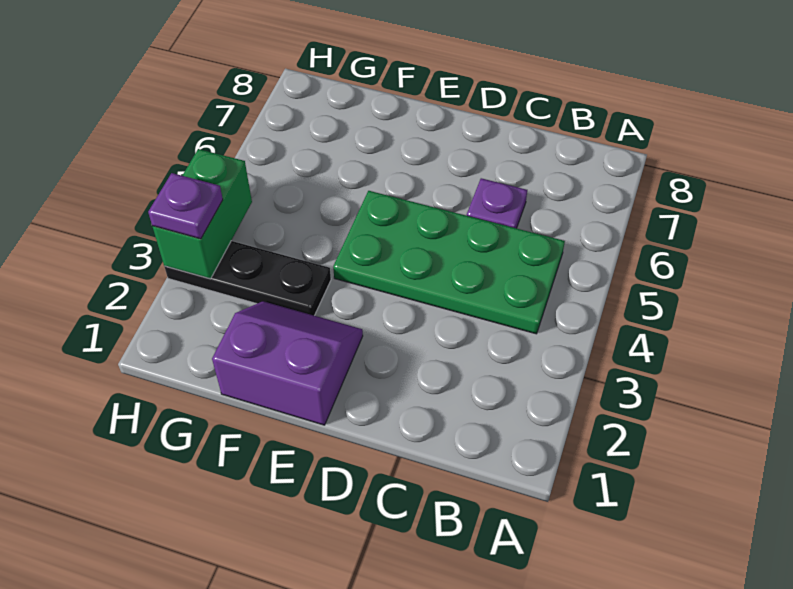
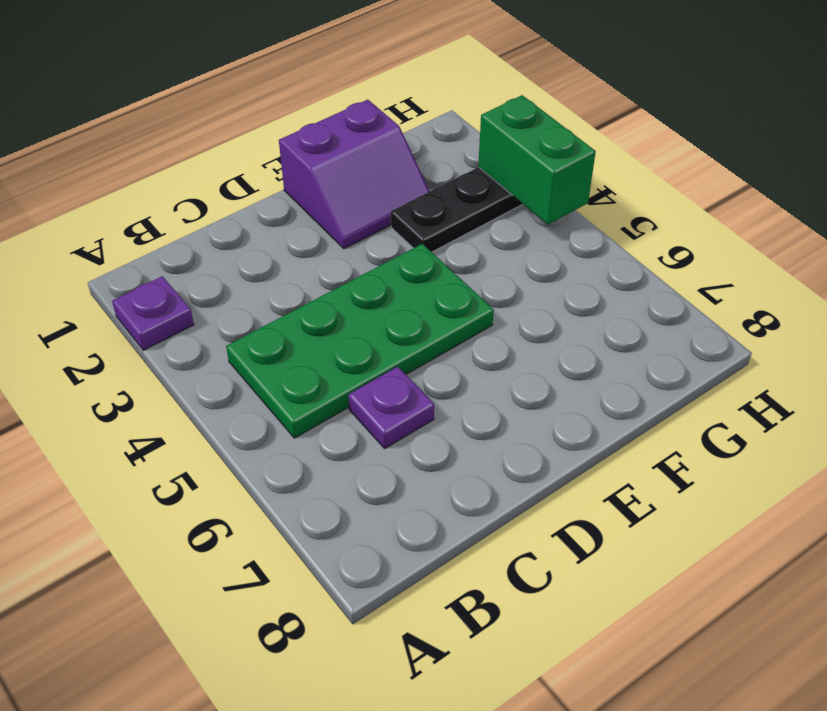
purple 1x1 plate [148,173,223,239] -> purple 1x1 plate moved to [112,276,194,350]

